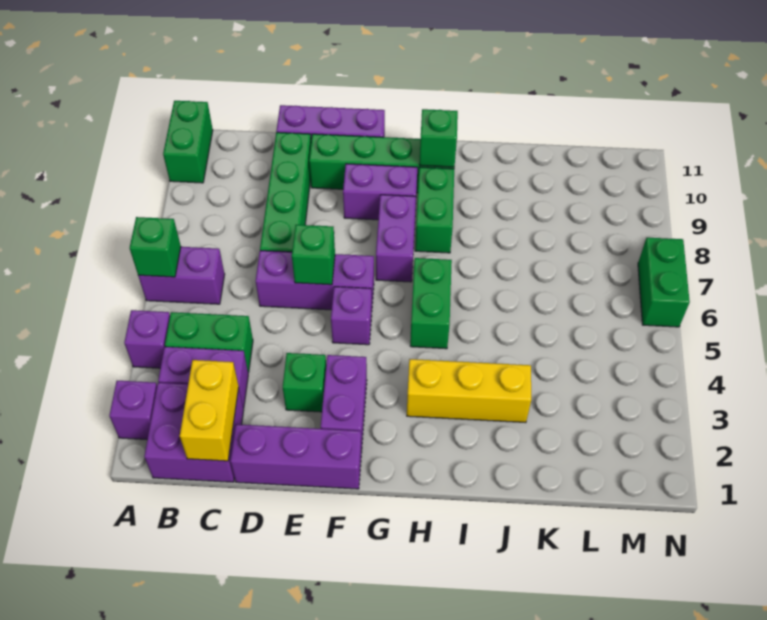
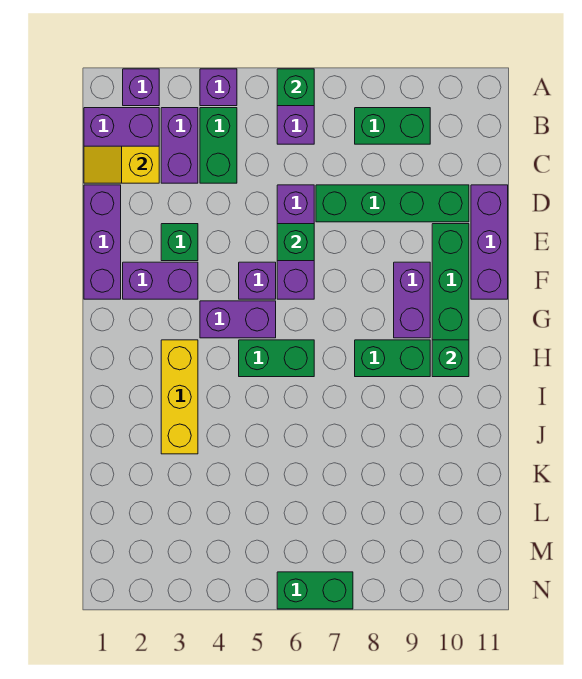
green 1x2 brick [163,101,213,183] -> green 1x2 brick moved to [355,108,430,144]
yellow 1x2 brick [180,360,239,461] -> yellow 1x2 slope [84,146,159,183]
purple 1x2 brick [376,195,416,282] -> purple 1x2 brick moved to [200,301,276,338]

